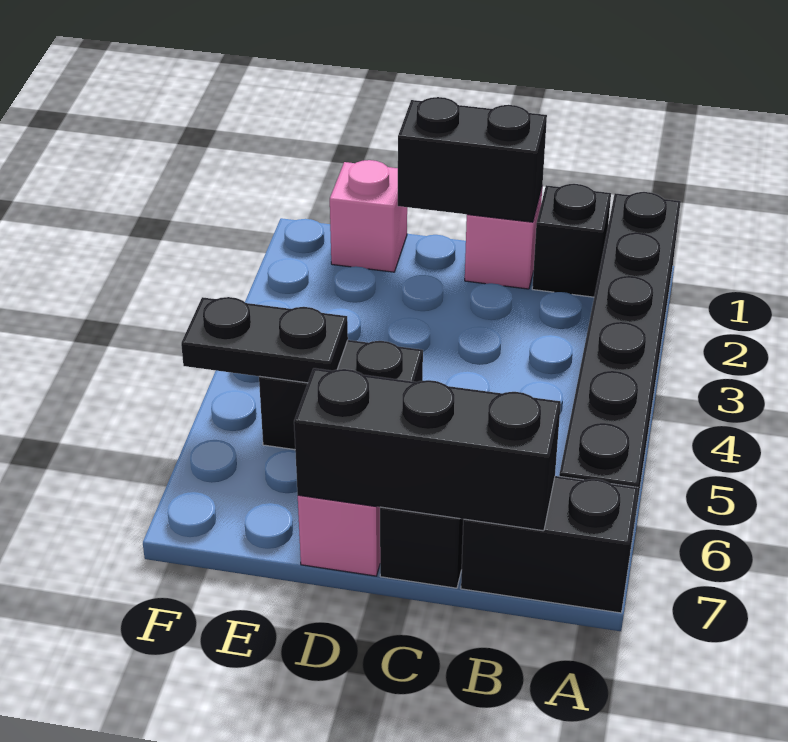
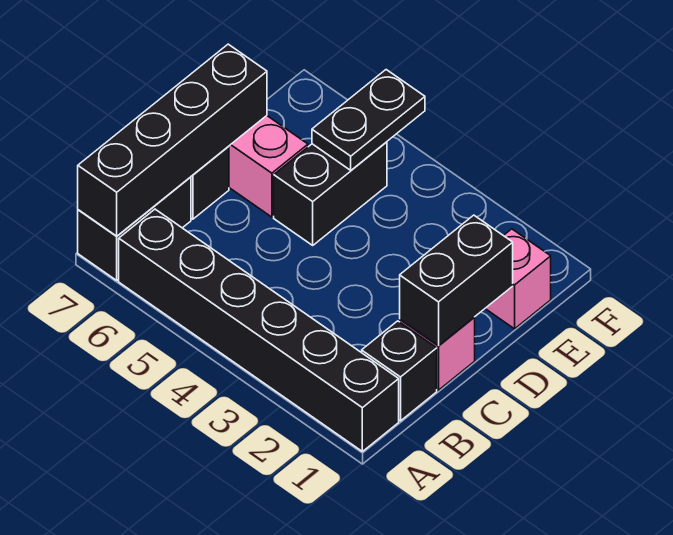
black 1x3 brick [294,368,561,531] -> black 1x4 brick [78,44,267,236]

